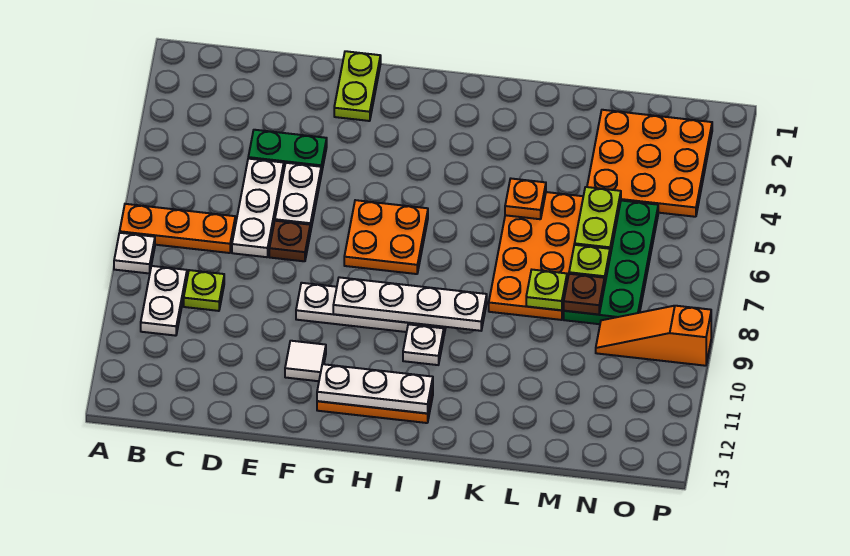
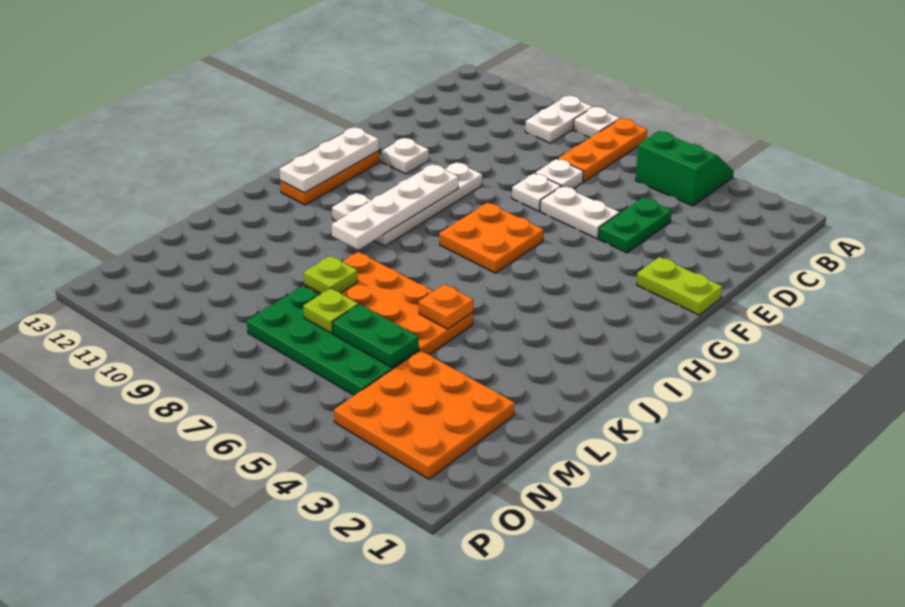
none -> green 2x2 slope [636,131,734,206]
white 1x2 plate [141,266,187,336] -> white 1x2 plate turned to [525,96,592,143]
lime 1x1 plate [184,270,224,311] -> none
white 1x3 plate [232,159,284,257] -> white 1x1 plate [535,159,583,189]
brown 1x1 plate [269,221,310,261] -> white 1x1 plate [512,173,561,211]
white 1x1 tile [285,341,326,381] -> white 1x1 plate [381,138,429,174]
lime 1x2 plate [575,187,621,255] -> green 1x2 plate [332,304,419,367]
brown 1x1 plate [564,274,605,315] -> none
orange 1x3 slope [596,306,711,366] -> none

